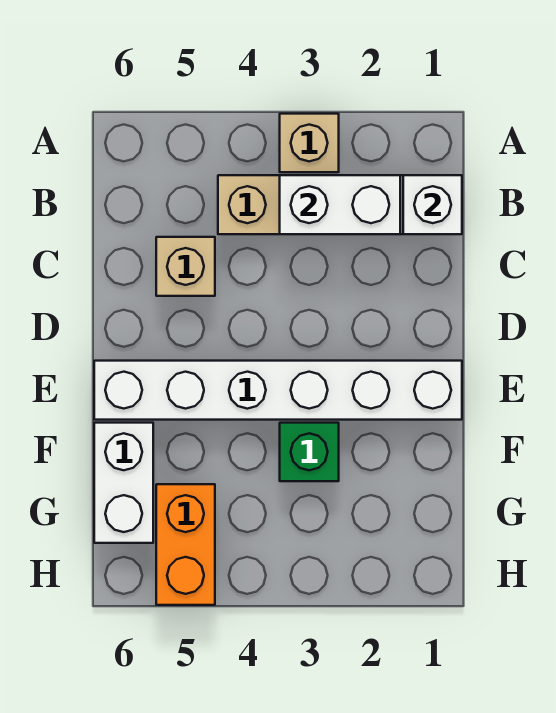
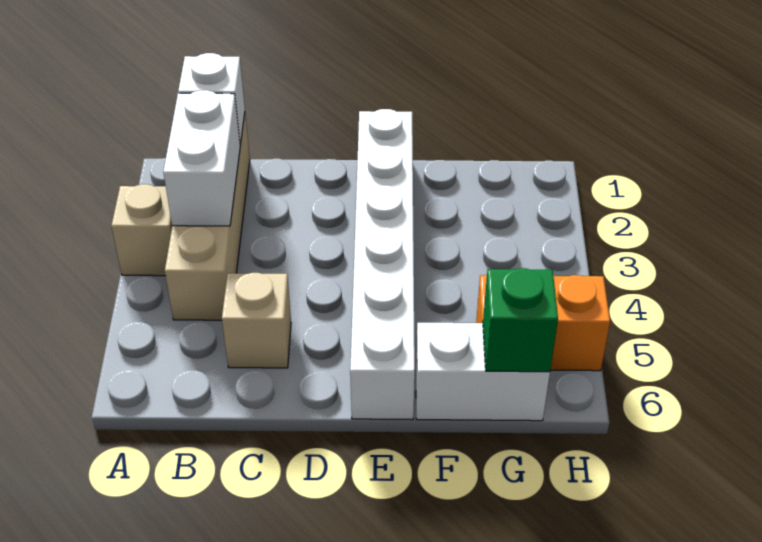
green 1x1 brick [280,423,339,481] -> green 1x1 brick moved to [483,268,558,372]

